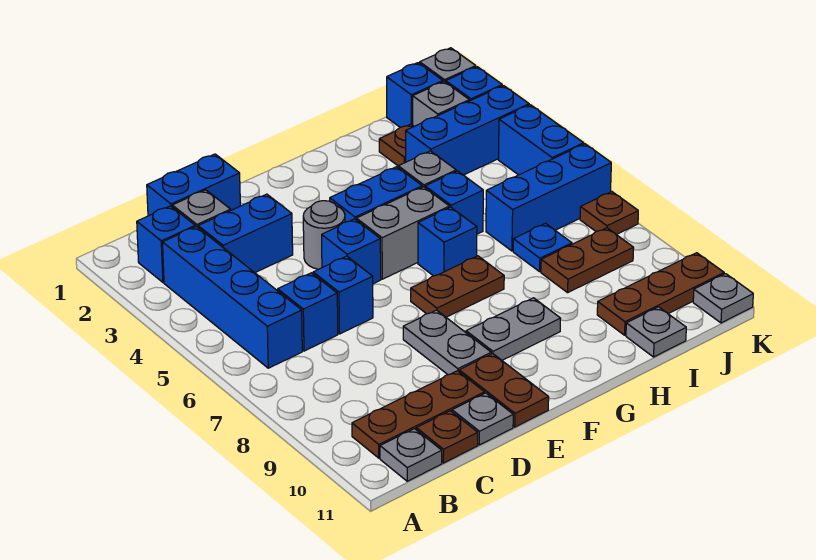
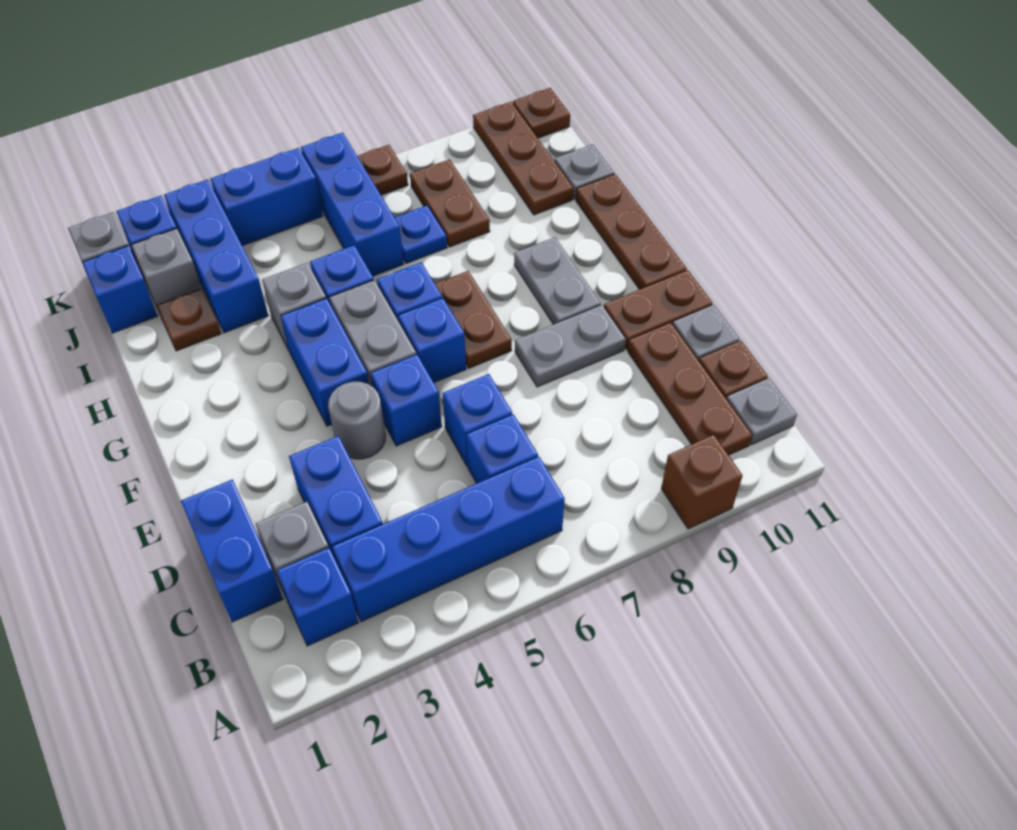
none -> brown 1x1 brick [661,435,742,529]
none -> blue 1x1 brick [398,298,466,383]
none -> brown 1x3 plate [576,174,687,290]
grey 1x1 plate [693,274,753,323] -> brown 1x1 plate [513,88,570,138]

